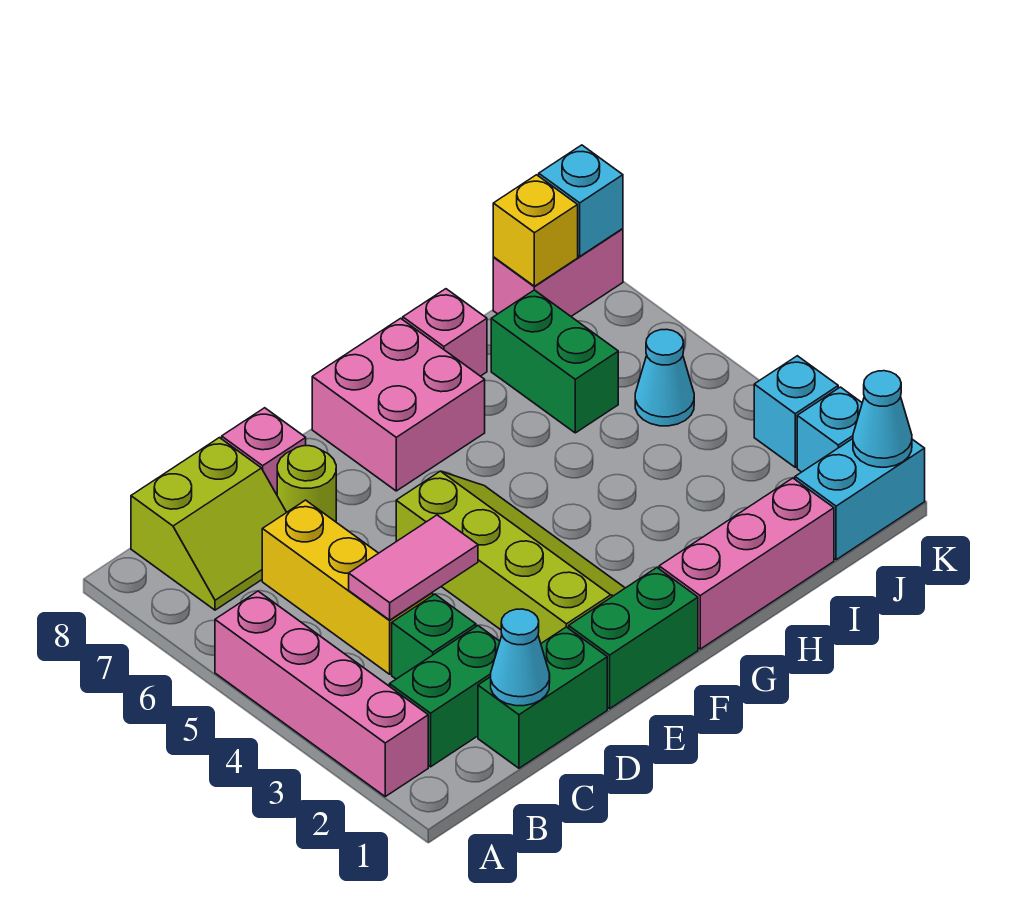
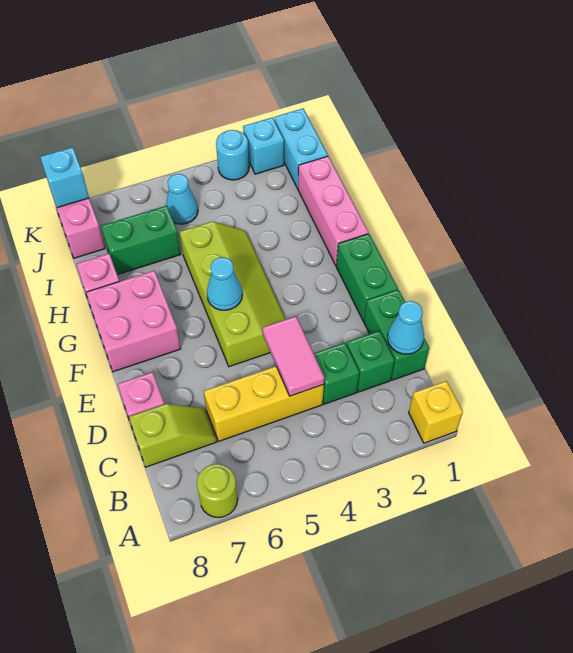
pink 1x4 brick [215,591,428,796] -> none
green 1x2 brick [390,626,500,767] -> green 1x1 brick [347,331,395,392]
lime 2x2 slope [131,438,287,610] -> lime 1x2 slope [129,404,217,467]
lime 1x1 round brick [277,446,336,522] -> lime 1x1 round brick moved to [197,464,238,518]
lime 2x4 slope [396,471,625,643] -> lime 2x4 slope turned to [180,221,286,367]
yellow 1x1 brick [493,175,578,286] -> yellow 1x1 brick moved to [409,381,463,443]
cyan 1x1 cone [853,371,912,467] -> cyan 1x1 cone moved to [207,257,242,310]
cyan 1x1 brick [754,356,838,467] -> cyan 1x1 round brick [216,130,249,180]

